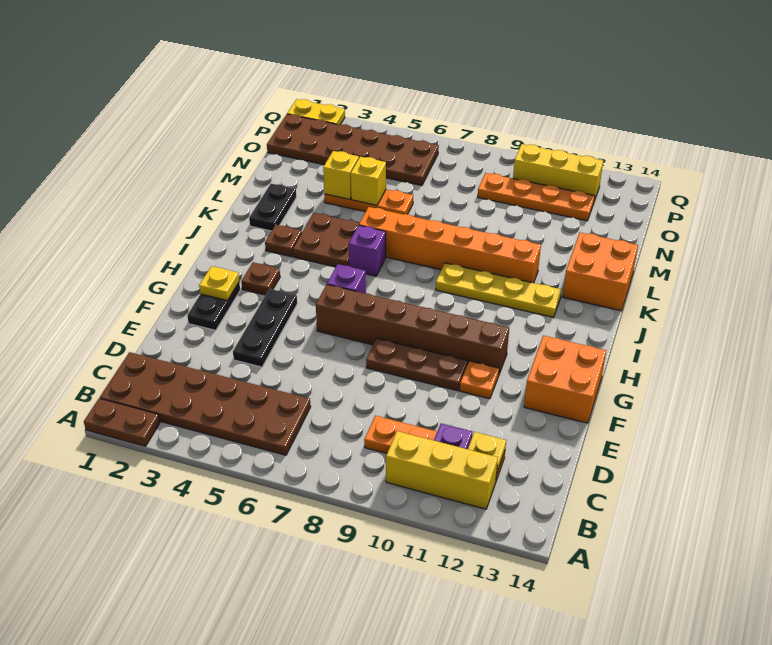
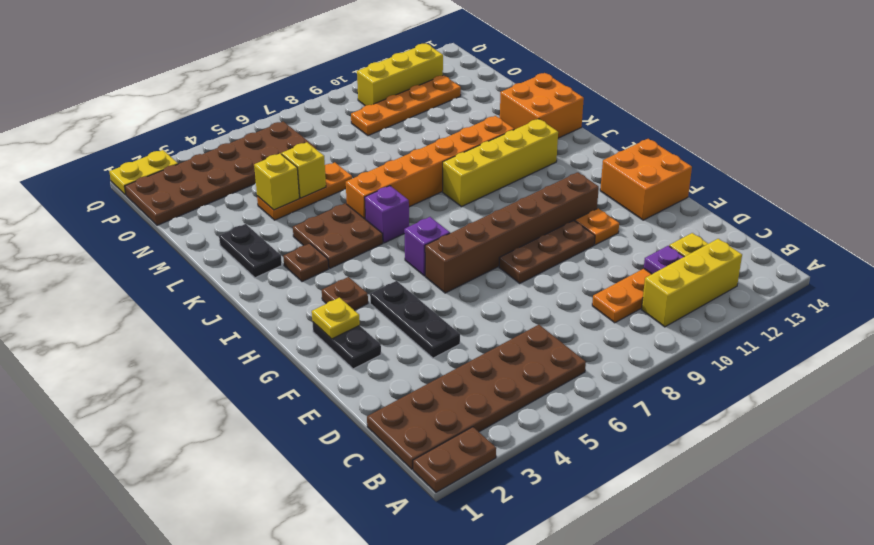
yellow 1x4 plate [436,263,562,317] -> yellow 1x4 brick [443,119,558,207]

